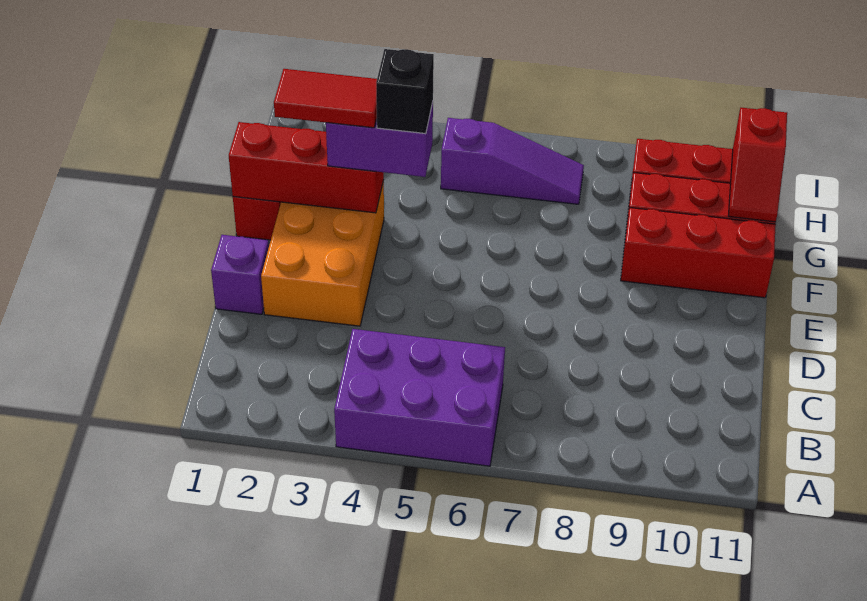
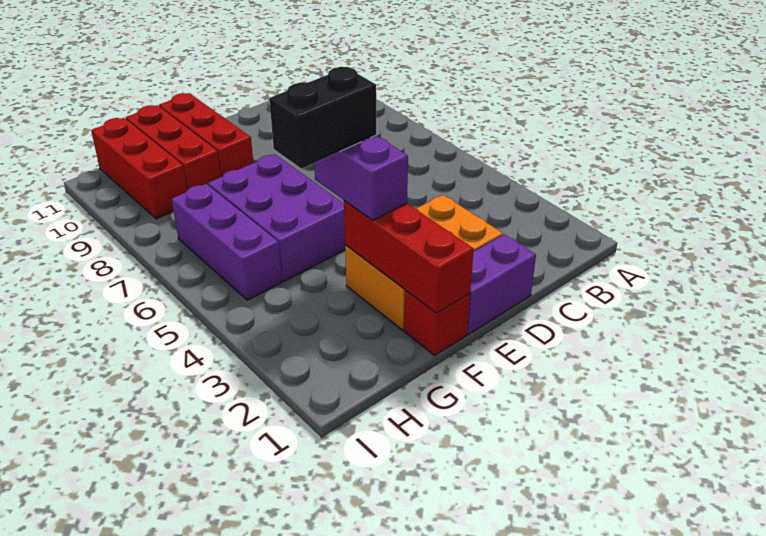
purple 2x3 brick [334,329,505,466] -> purple 2x3 brick moved to [208,154,345,281]
purple 1x1 brick [211,235,269,314] -> purple 1x2 brick [467,234,536,334]
red 1x2 tile [274,69,377,128] -> none
black 1x1 brick [376,49,434,134] -> black 1x2 brick [269,67,376,169]
red 1x2 slope [729,108,787,222] -> none
purple 1x3 slope [441,118,584,204] -> purple 1x3 brick [172,184,282,300]

